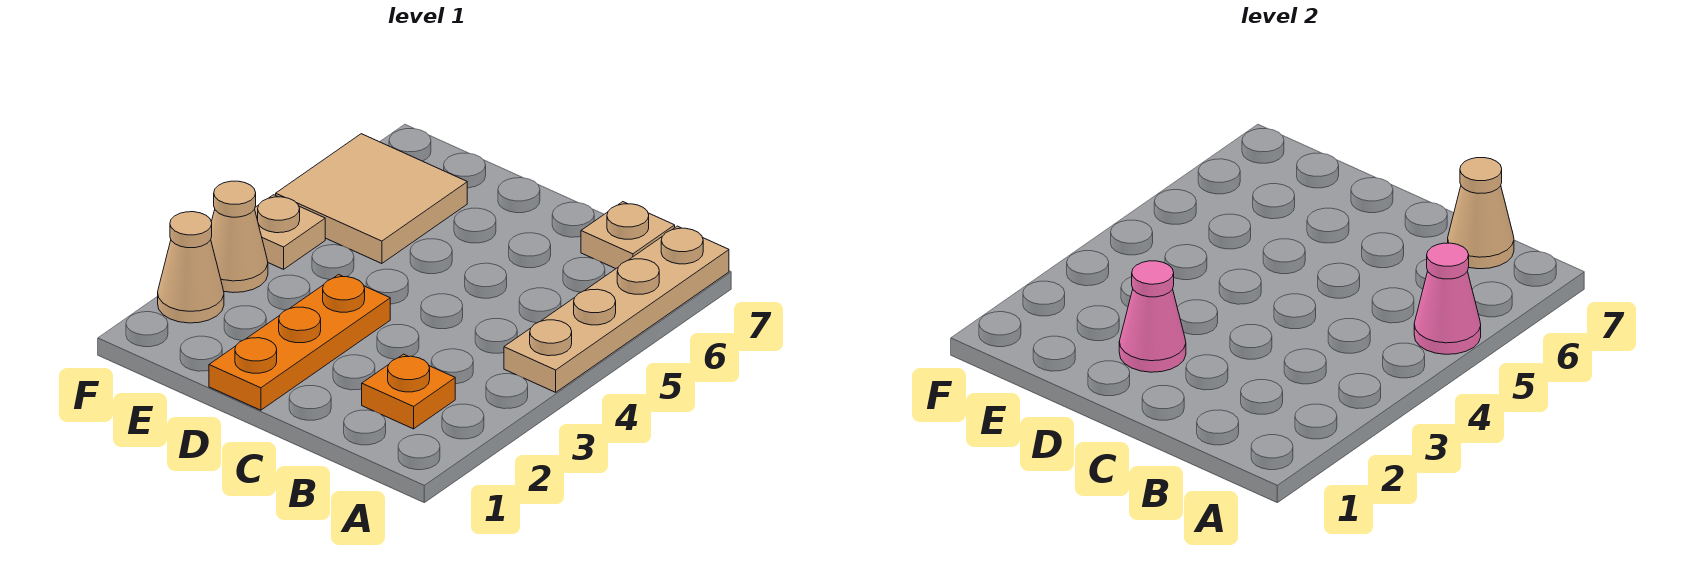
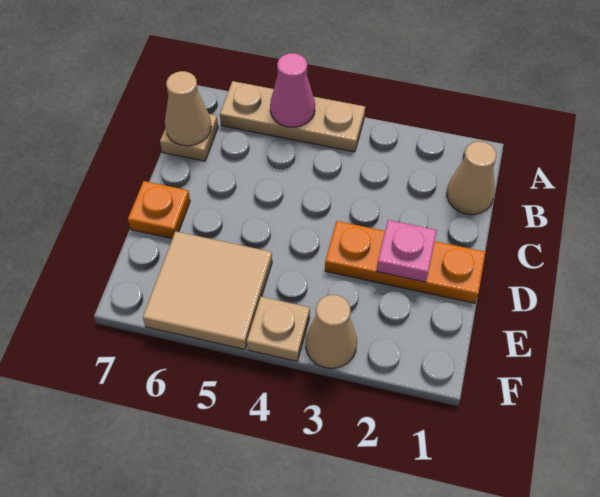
tan 1x4 plate [504,226,729,392] -> tan 1x3 plate [220,81,365,152]
orange 1x1 plate [362,354,455,429] -> orange 1x1 plate moved to [128,181,190,239]
pink 1x1 cone [1119,261,1186,372] -> pink 1x1 plate [377,220,437,282]
tan 1x1 cone [158,212,224,323] -> tan 1x1 cone moved to [447,142,497,215]

